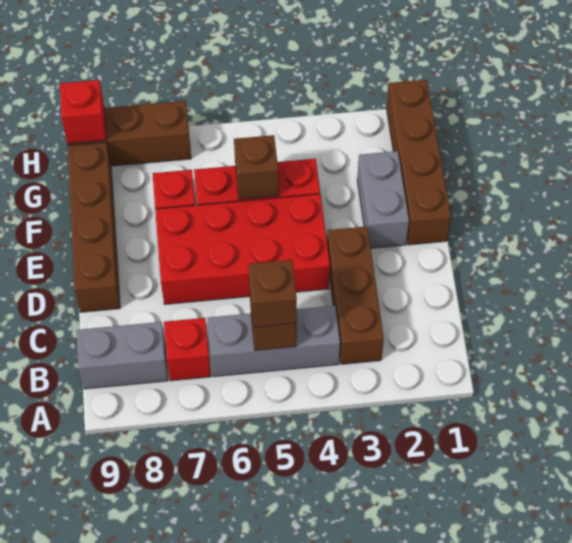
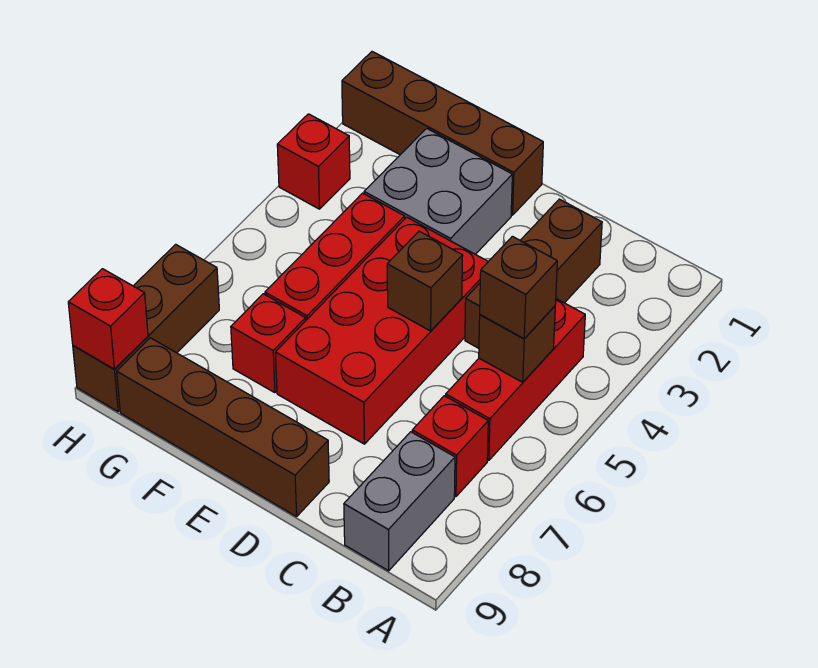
brown 1x3 brick [327,226,384,364] -> brown 1x3 brick turned to [465,199,602,348]
grey 1x3 brick [207,306,340,377] -> red 1x3 brick [446,299,585,460]
grey 1x2 brick [357,151,409,248] -> grey 2x2 brick [364,128,512,254]
brown 1x1 brick [234,135,279,199] -> brown 1x1 brick moved to [387,231,463,331]
none -> red 1x1 brick [277,114,350,209]

